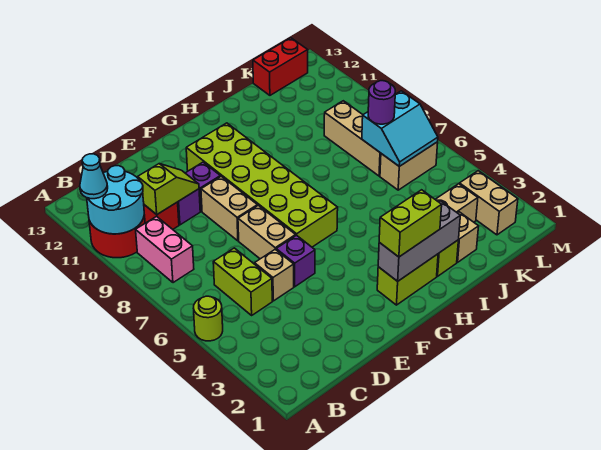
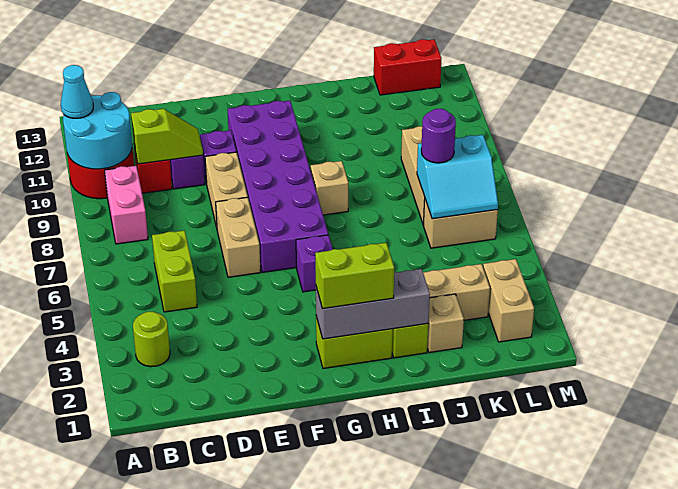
lime 1x1 round brick [193,296,223,341] -> lime 1x1 round brick moved to [133,312,170,367]
tan 1x1 brick [255,250,294,301] -> tan 1x1 brick moved to [311,161,348,215]
purple 1x1 brick [276,235,315,287] -> purple 1x1 brick moved to [296,235,333,292]
lime 2x6 brick [186,123,338,247] -> purple 2x6 brick [227,100,328,272]

